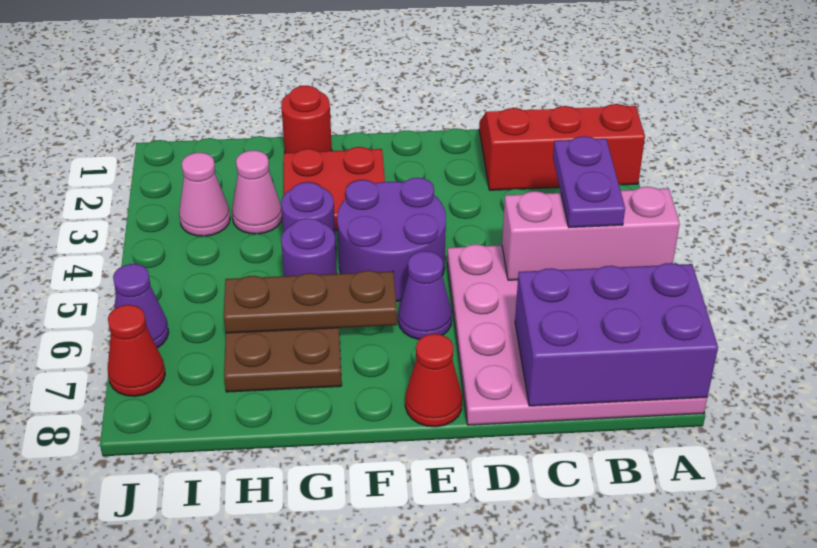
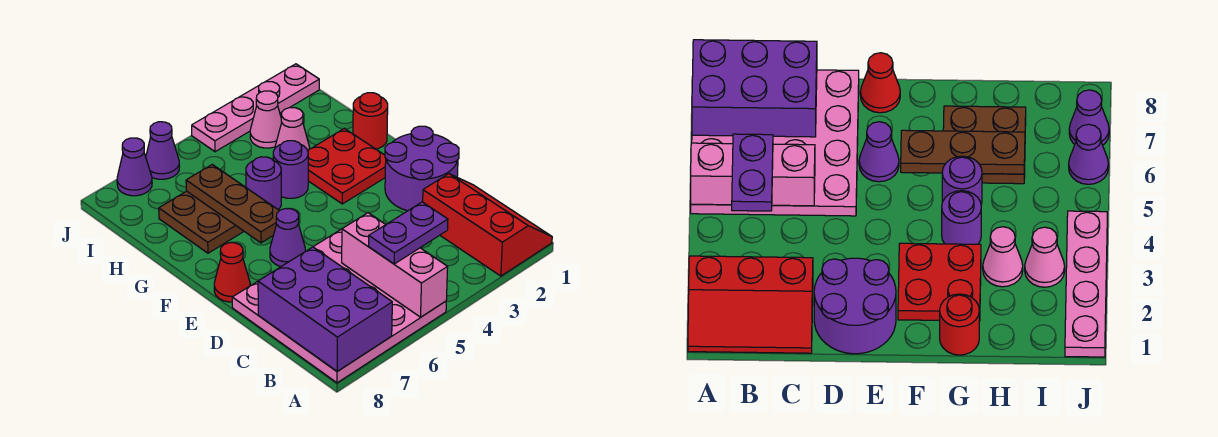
purple 2x2 round brick [337,178,446,301] -> purple 2x2 round brick moved to [385,126,459,211]
none -> pink 1x4 plate [192,64,319,152]
red 1x1 cone [108,305,165,396] -> purple 1x1 cone [117,138,152,196]

